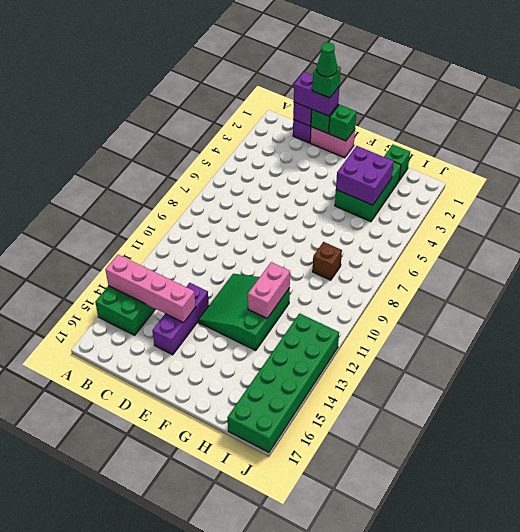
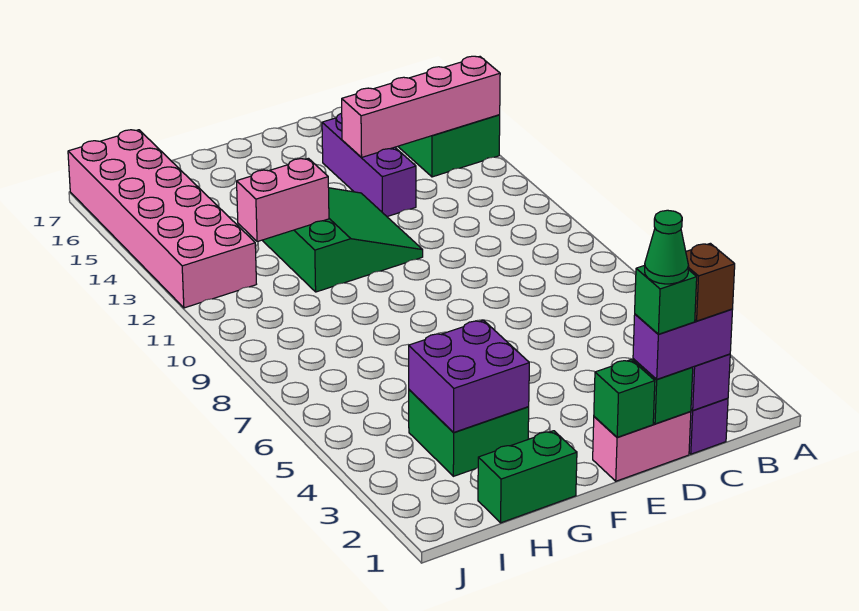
green 2x3 brick [335,162,401,222] -> green 2x2 brick [409,390,529,476]
pink 1x2 brick [248,262,290,318] -> pink 1x2 brick turned to [237,158,329,242]
green 1x1 brick [384,145,410,180] -> green 1x2 brick [478,431,577,523]
brown 1x1 brick [313,242,342,280] -> brown 1x1 brick moved to [686,243,735,321]
green 2x6 brick [227,313,339,452] -> pink 2x6 brick [68,130,256,308]

